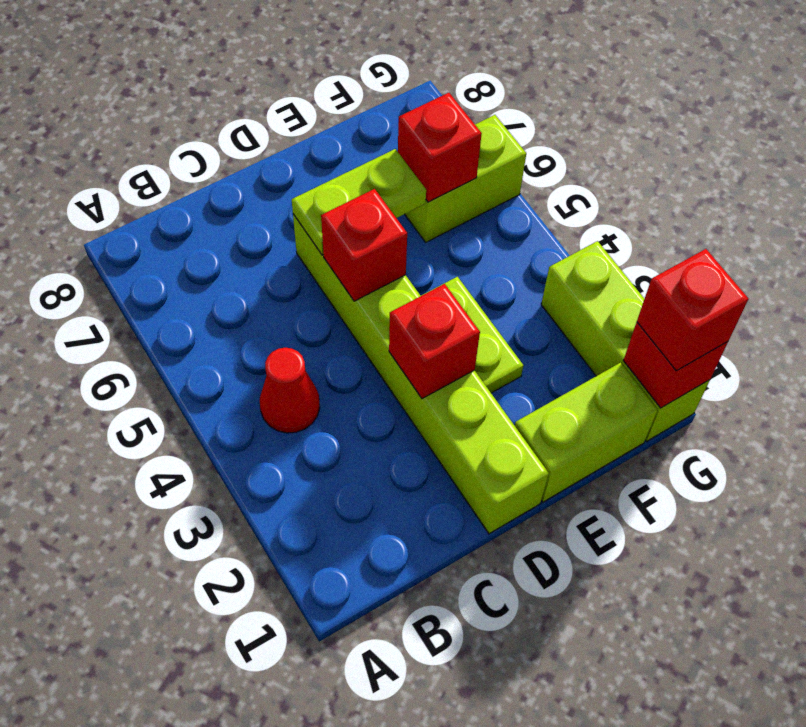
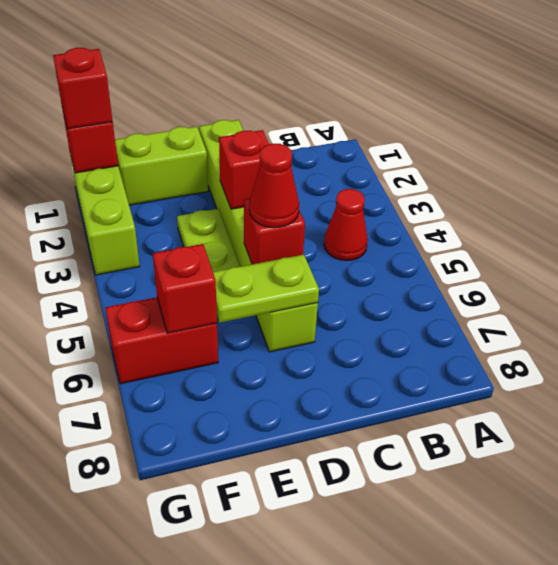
none -> red 1x1 cone [249,144,299,228]
lime 1x2 brick [405,115,526,242] -> red 1x2 brick [105,297,218,384]

